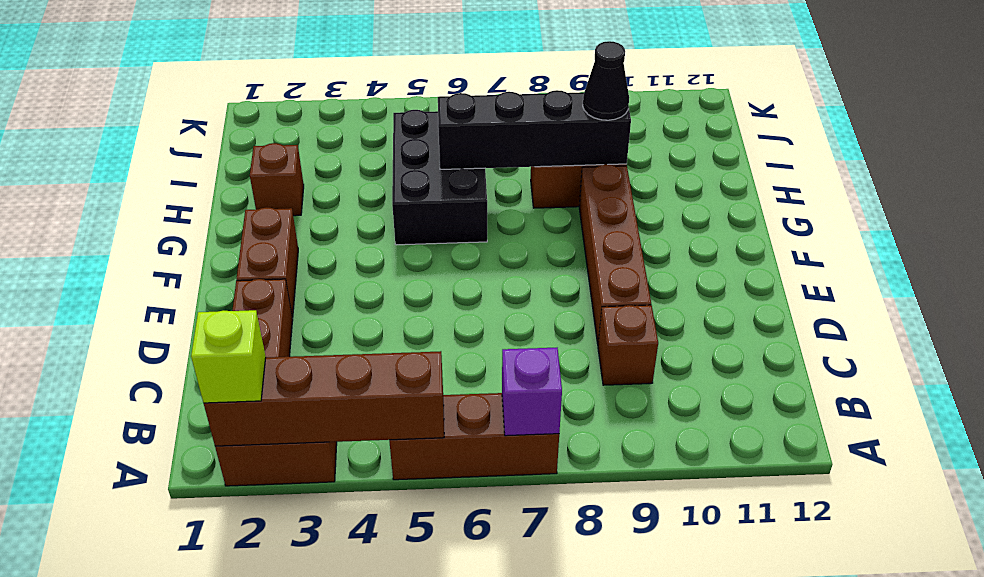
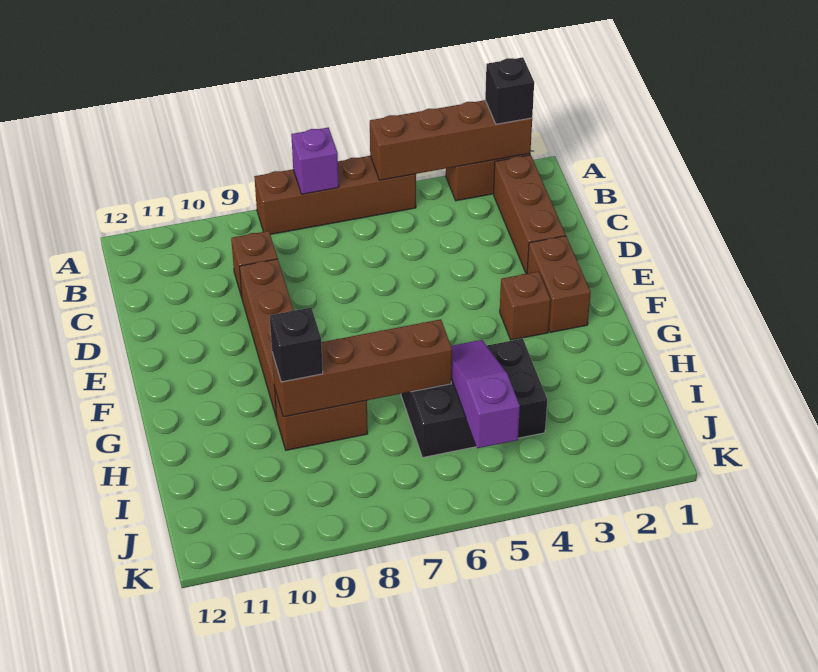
lime 1x1 brick [191,310,266,403] -> black 1x1 brick [485,57,534,124]
brown 1x3 brick [389,393,559,480] -> brown 1x4 brick [254,156,416,235]
black 2x3 brick [392,110,487,245] -> black 2x3 brick turned to [401,339,547,458]
brown 1x1 brick [250,143,304,216] -> brown 1x1 brick moved to [500,272,551,340]
none -> purple 1x3 slope [451,340,520,448]
black 1x4 brick [438,90,631,169] -> brown 1x4 brick [272,319,452,417]
black 1x1 cone [583,41,629,120] -> black 1x1 brick [270,308,323,382]

